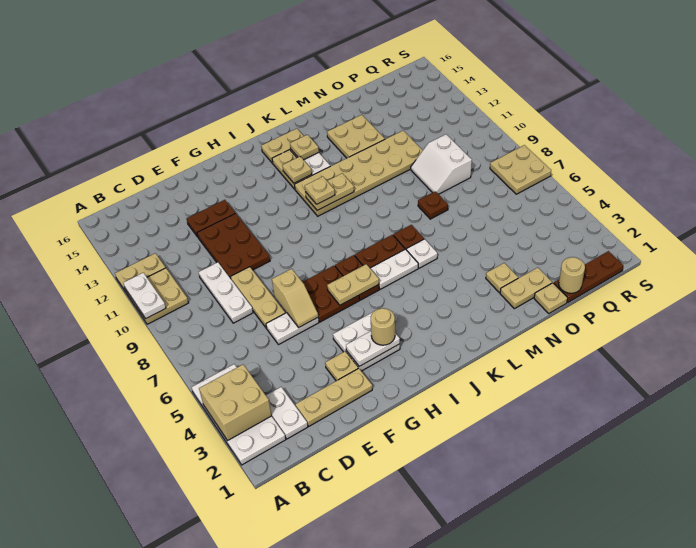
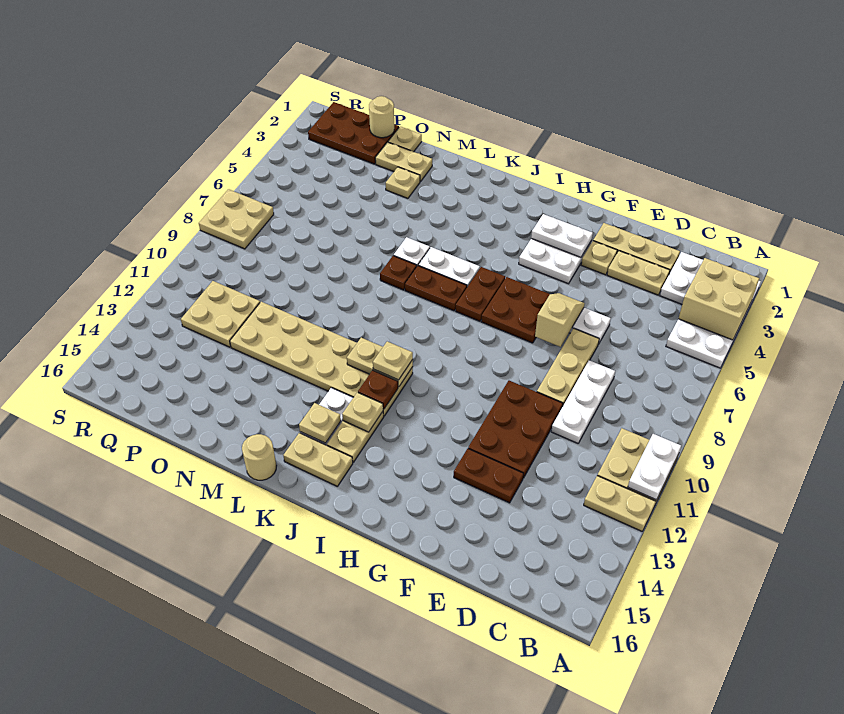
tan 1x1 round brick [371,308,395,345] -> tan 1x1 round brick moved to [242,434,277,480]
tan 1x2 plate [327,264,379,305] -> tan 1x2 plate moved to [607,251,670,295]
tan 2x2 plate [327,115,385,158] -> tan 2x2 plate moved to [181,281,260,347]
brown 1x1 plate [418,191,448,219] -> brown 1x1 plate moved to [358,370,398,409]
white 2x2 slope [411,134,472,194] -> none
brown 1x3 plate [554,251,623,302] -> brown 2x3 plate [308,102,399,164]

